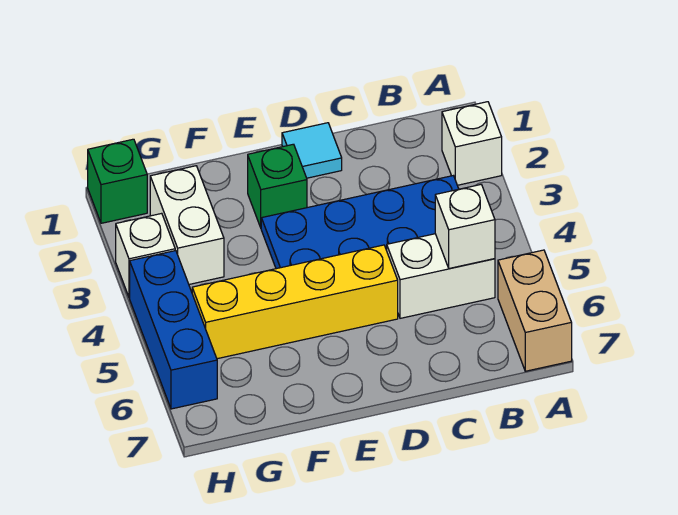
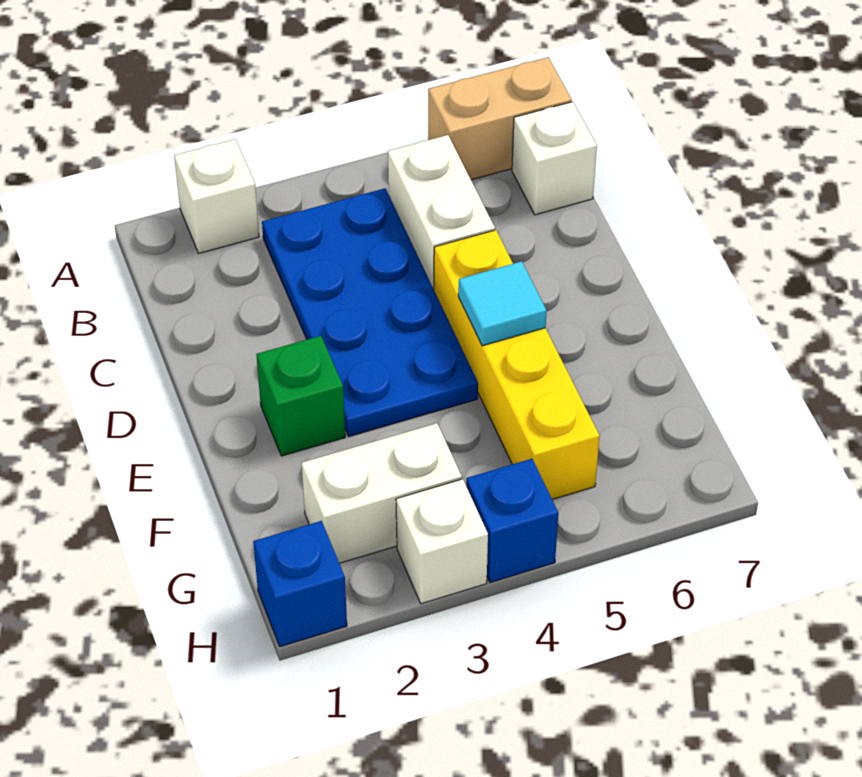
white 1x1 brick [435,185,495,268] -> white 1x1 brick moved to [512,102,597,215]
cyan 1x1 tile [282,123,342,178] -> cyan 1x1 tile moved to [458,261,547,346]
green 1x1 brick [88,139,147,223] -> blue 1x1 brick [253,521,347,647]
blue 1x3 brick [130,251,217,409] -> blue 1x1 brick [466,459,558,583]

